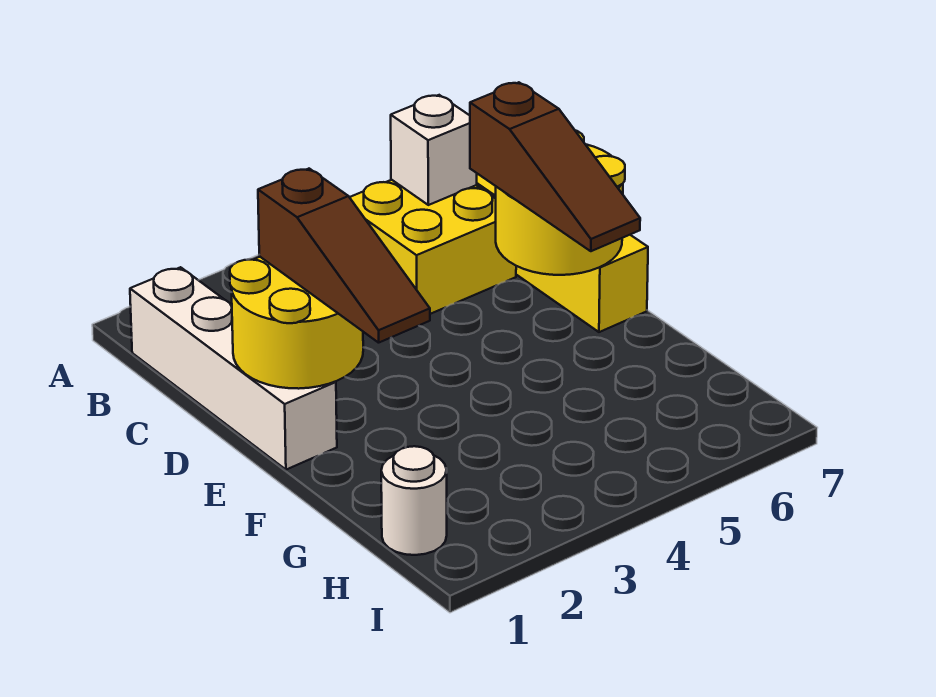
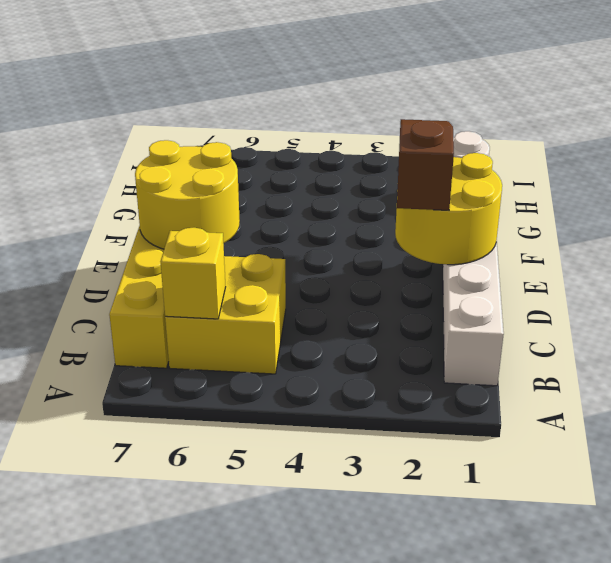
white 1x1 brick [391,95,477,205] -> yellow 1x1 brick [161,228,225,319]
brown 1x3 slope [470,82,640,251] -> none

